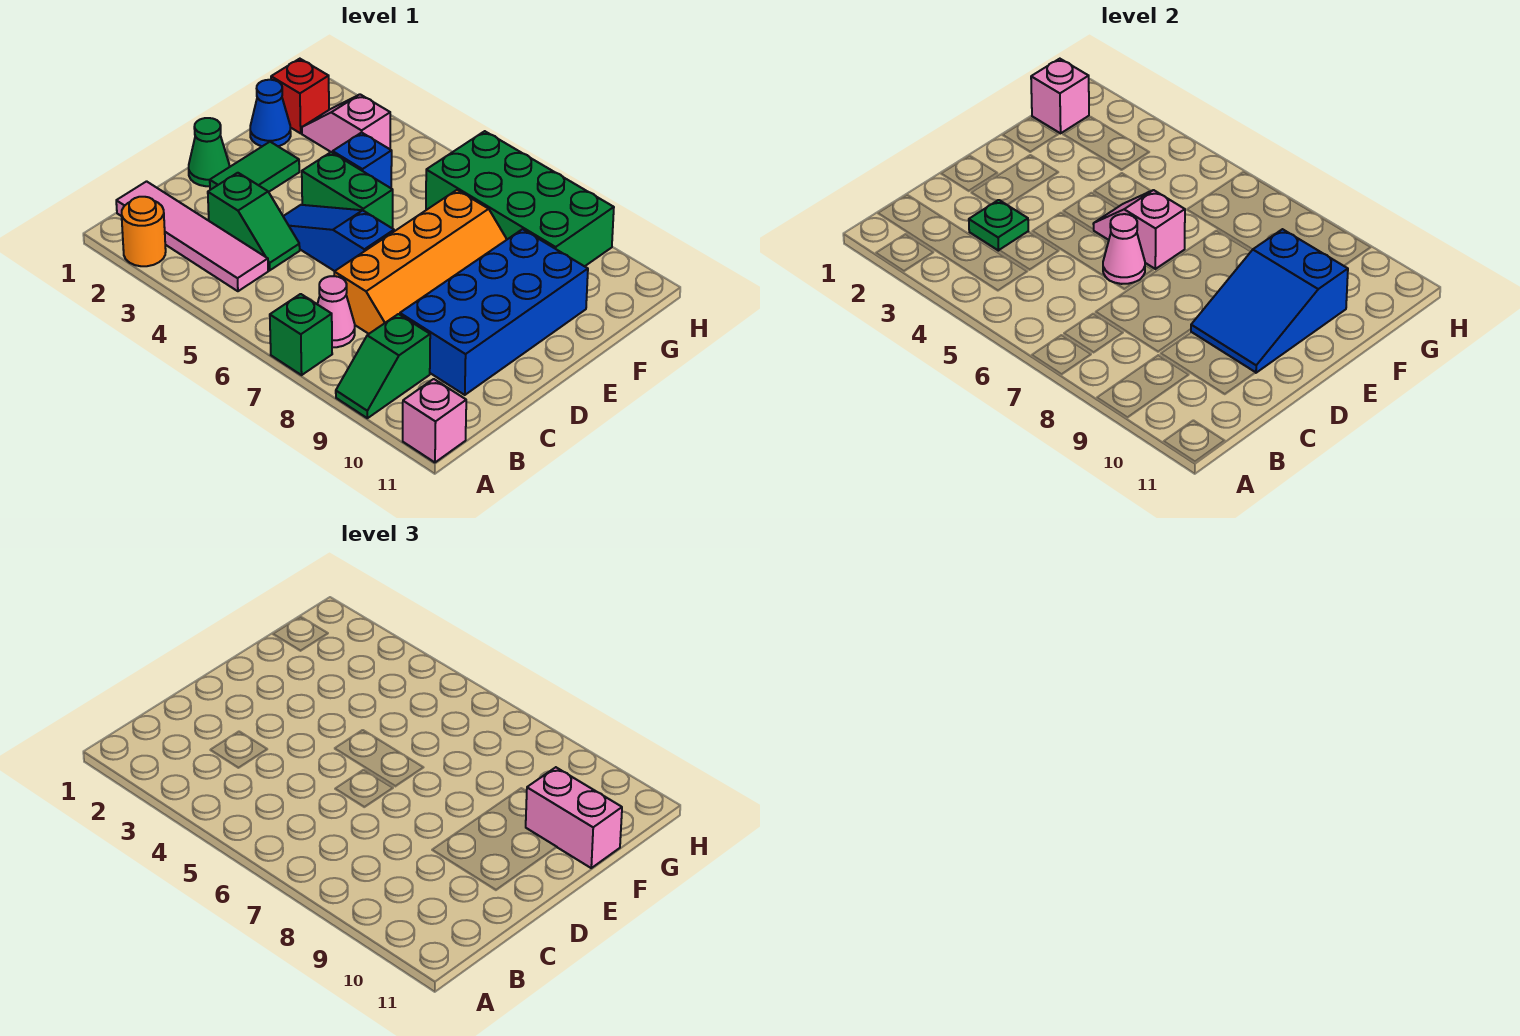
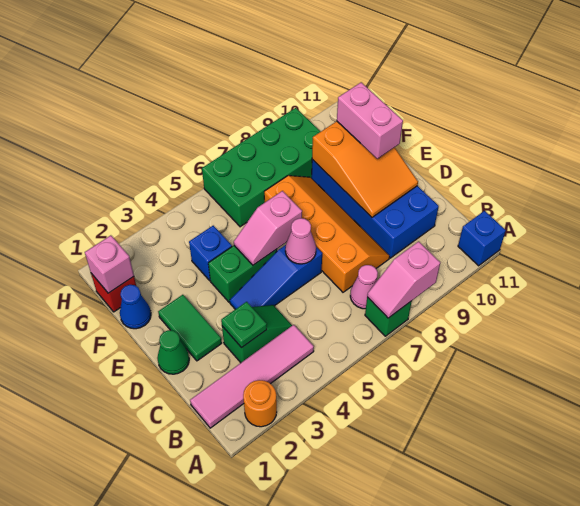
green 1x2 slope [336,314,430,418] -> none
pink 1x1 brick [403,379,466,462] -> blue 1x1 brick [458,211,506,266]
blue 2x3 slope [1191,229,1348,373] -> orange 2x3 slope [312,121,418,217]
pink 1x2 brick [526,767,622,868] -> pink 1x2 brick turned to [337,82,403,159]
pink 1x2 slope [302,94,390,153] -> pink 1x2 slope moved to [367,241,440,318]

